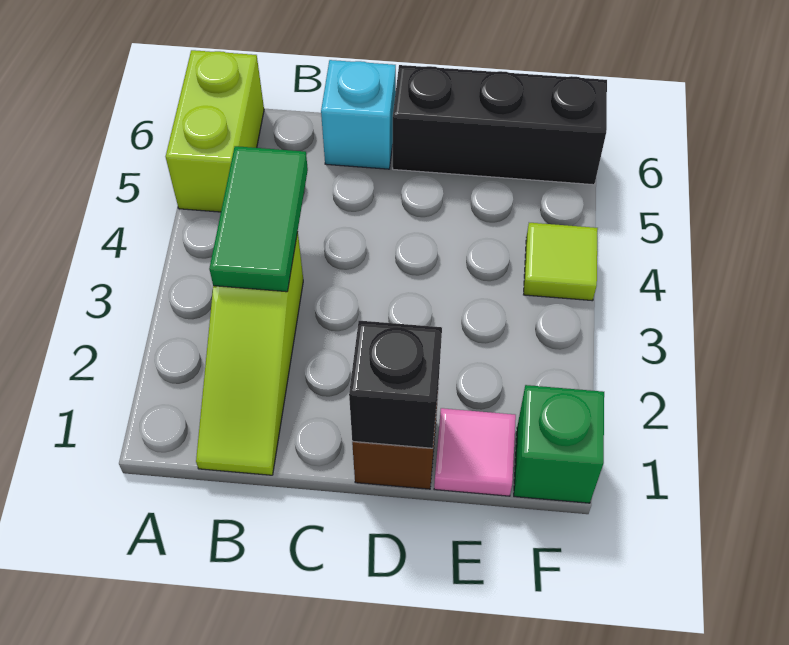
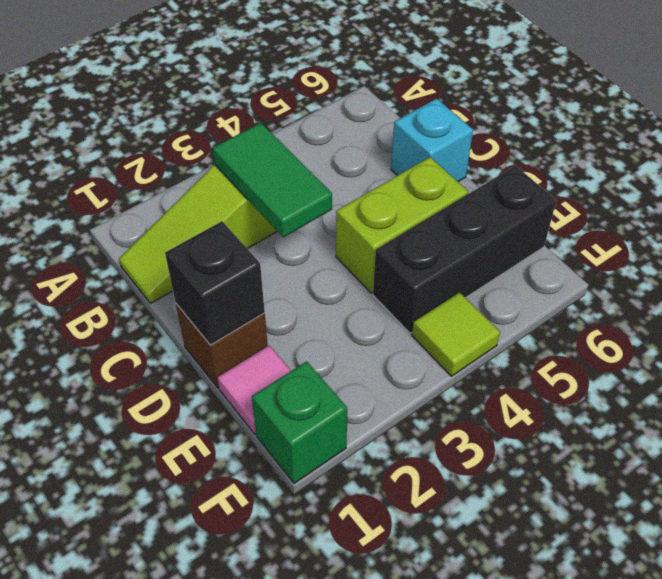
lime 1x2 brick [166,50,264,212] -> lime 1x2 brick moved to [336,157,468,293]
green 1x2 tile [209,146,308,292] -> green 1x2 tile turned to [213,123,332,237]
black 1x3 brick [393,65,607,185] -> black 1x3 brick turned to [373,166,556,333]

